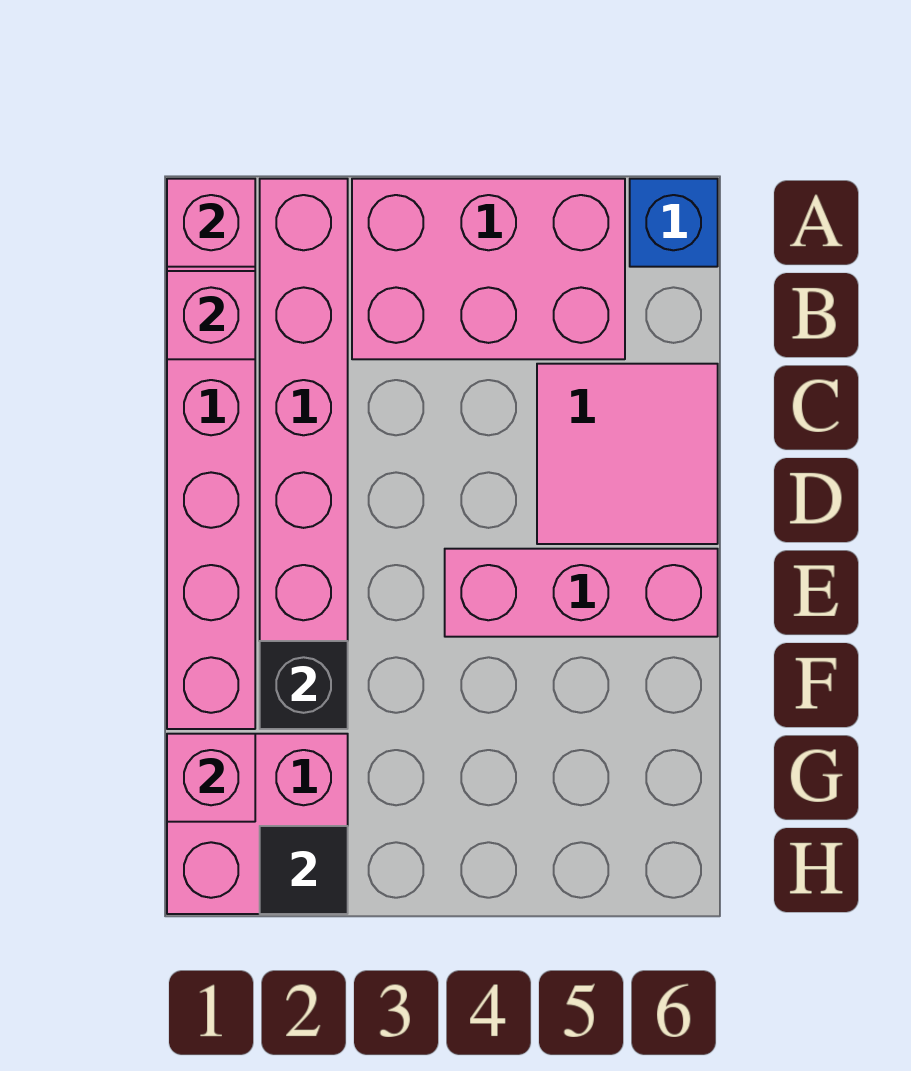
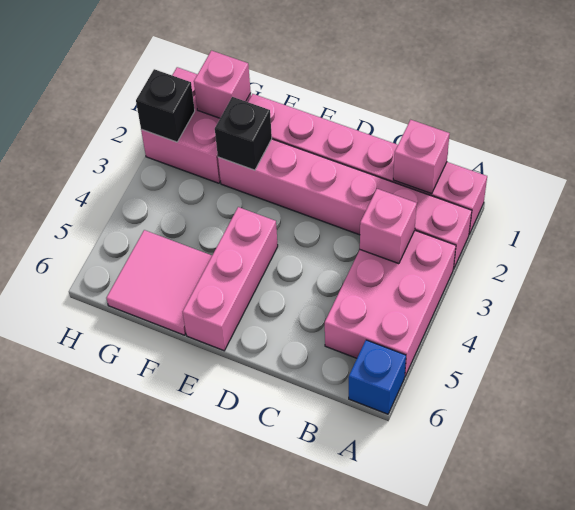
pink 1x1 brick [167,179,255,267] -> pink 1x1 brick moved to [360,189,417,264]
pink 2x2 tile [537,364,718,544] -> pink 2x2 tile moved to [106,230,212,335]
black 1x1 tile [260,826,348,914] -> black 1x1 brick [136,69,195,142]

